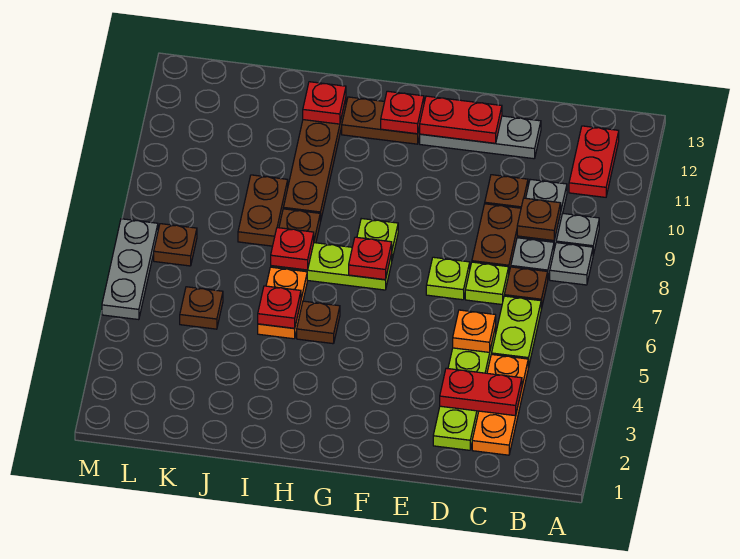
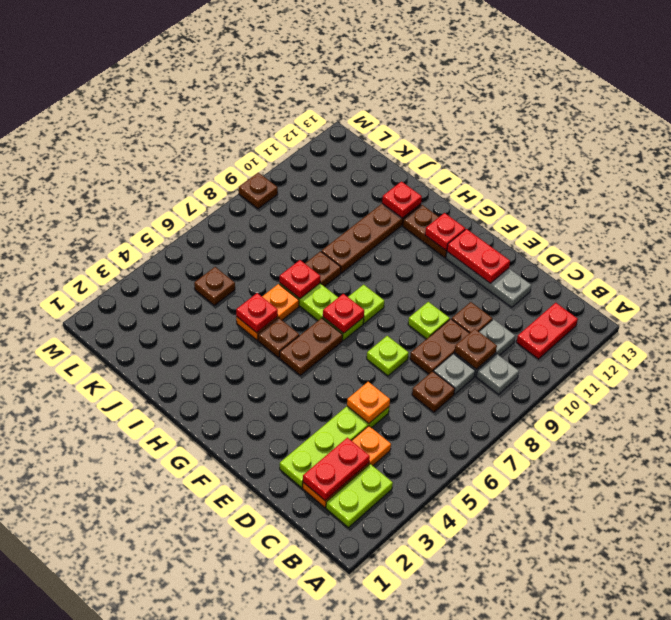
grey 1x1 plate [550,243,593,285] -> none
red 1x2 plate [440,368,522,416] -> red 1x2 plate turned to [303,438,370,501]
lime 1x2 plate [492,296,541,367] -> lime 1x2 plate moved to [326,464,393,527]
lime 1x1 plate [465,262,509,304] -> lime 1x1 plate moved to [408,302,450,339]
brown 1x2 plate [238,175,288,246] -> brown 1x2 plate moved to [280,318,343,375]
brown 1x1 plate [154,224,197,266] -> brown 1x1 plate moved to [239,173,278,209]
grey 1x3 plate [102,219,158,320] -> none

